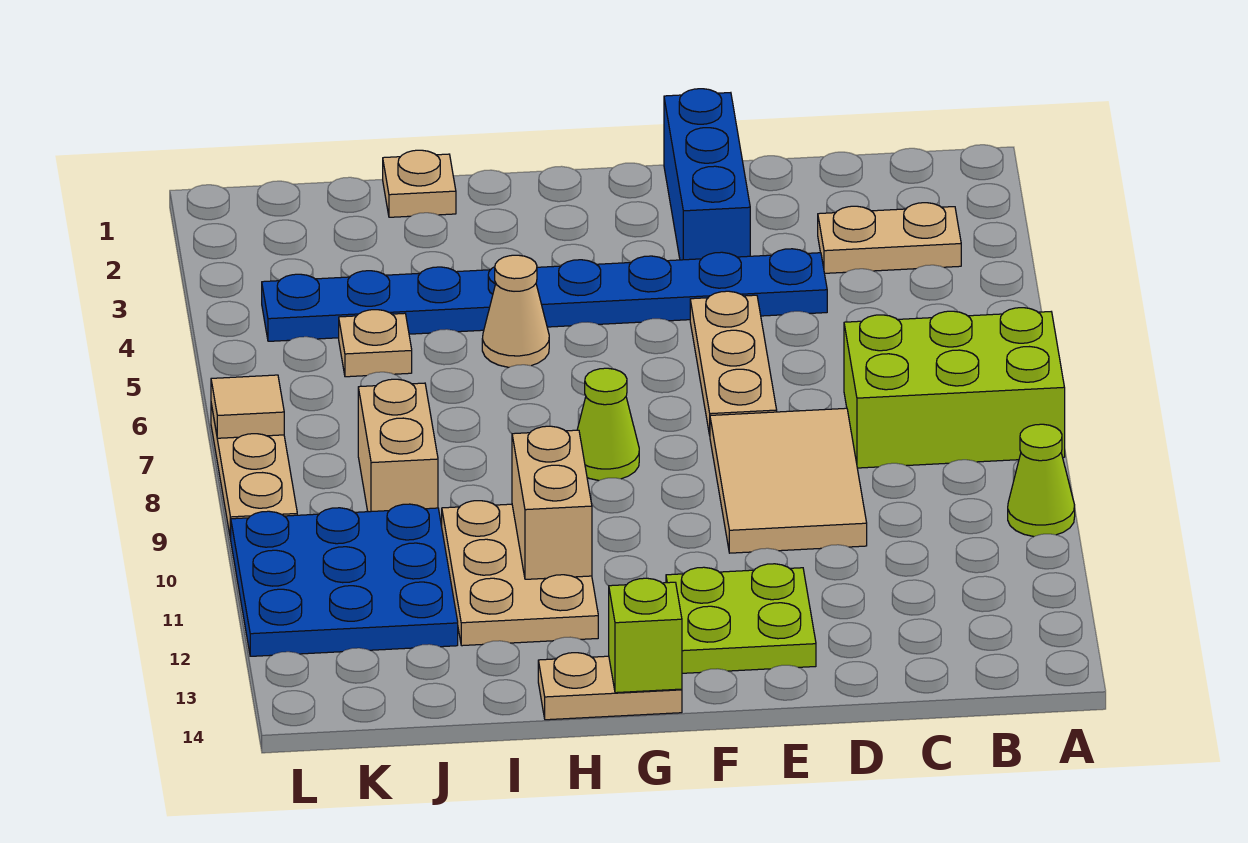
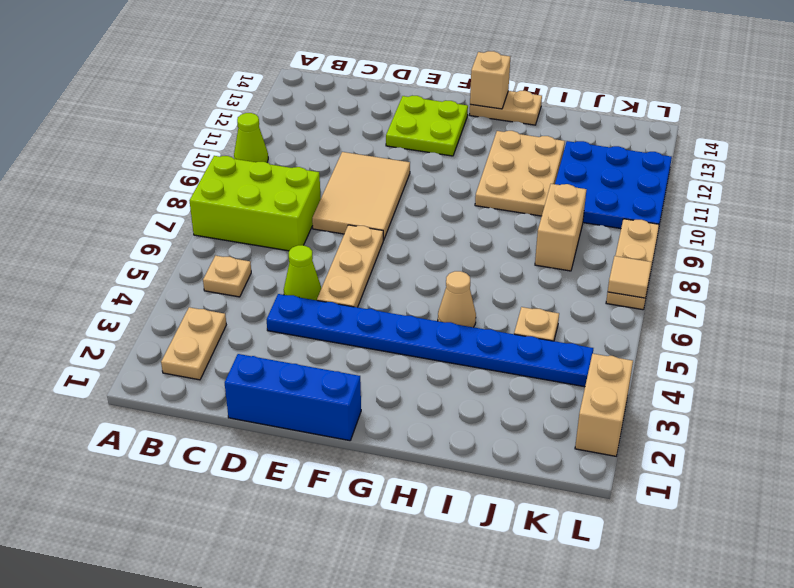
tan 1x2 plate [818,203,961,273] -> tan 1x2 plate turned to [161,307,226,380]
blue 1x3 brick [664,89,750,260] -> blue 1x3 brick turned to [225,354,361,441]
lime 1x1 cone [577,368,639,481] -> lime 1x1 cone moved to [284,245,321,300]
lime 1x1 brick [609,578,682,693] -> tan 1x1 brick [470,51,510,109]
tan 1x2 brick [512,426,592,579] -> tan 1x2 brick moved to [575,354,633,456]
tan 1x1 plate [383,150,456,217] -> tan 1x1 plate moved to [203,256,251,297]

